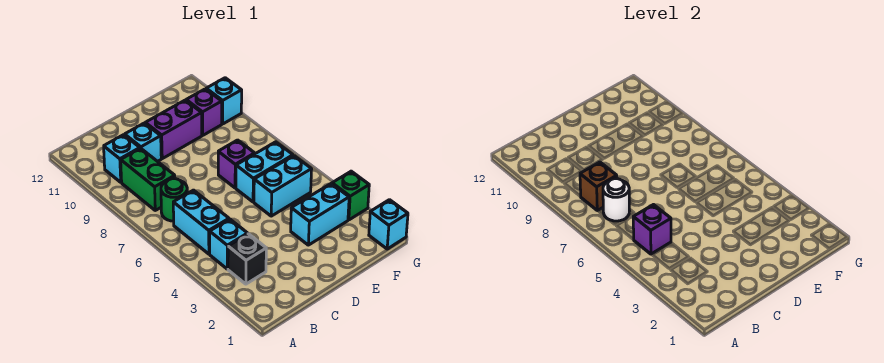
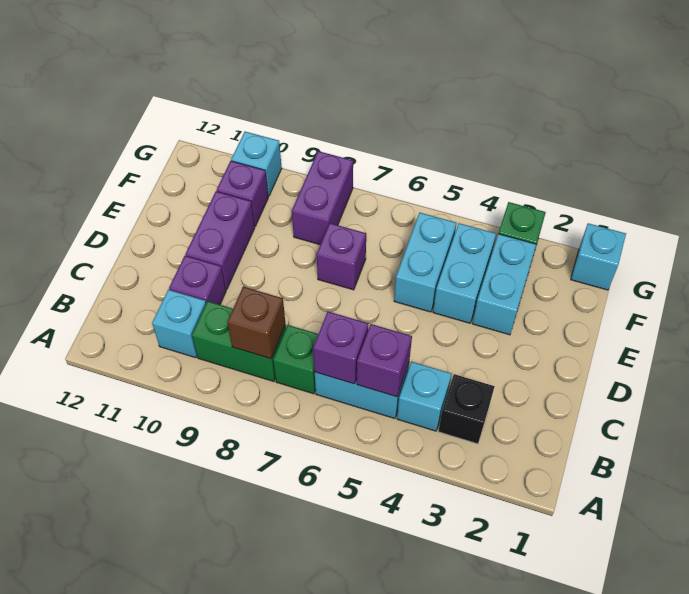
none -> purple 1x1 brick [313,312,368,384]
green 1x1 round brick [161,179,187,221] -> green 1x1 brick [273,325,318,394]
white 1x1 round brick [603,179,630,221] -> none
cyan 1x1 brick [125,123,161,162] -> purple 1x1 brick [169,256,226,305]
cyan 1x2 brick [236,142,293,202] -> cyan 1x2 brick moved to [433,223,496,323]
none -> purple 1x2 brick [292,151,353,245]

